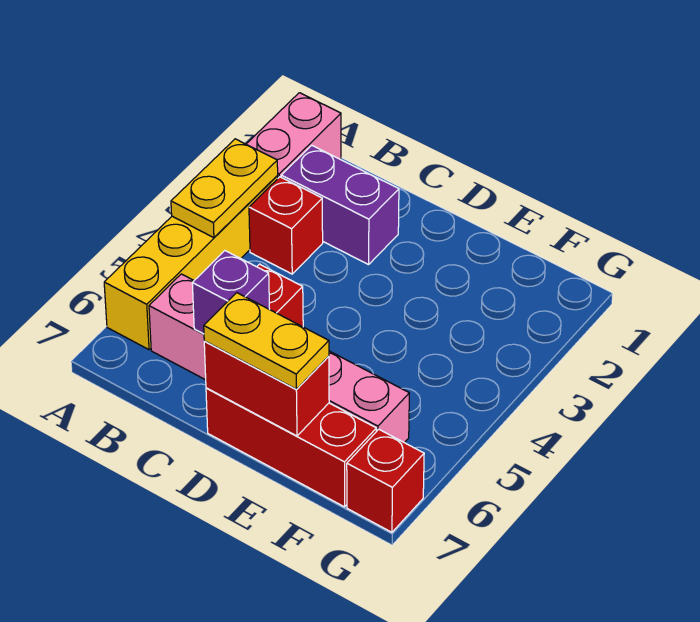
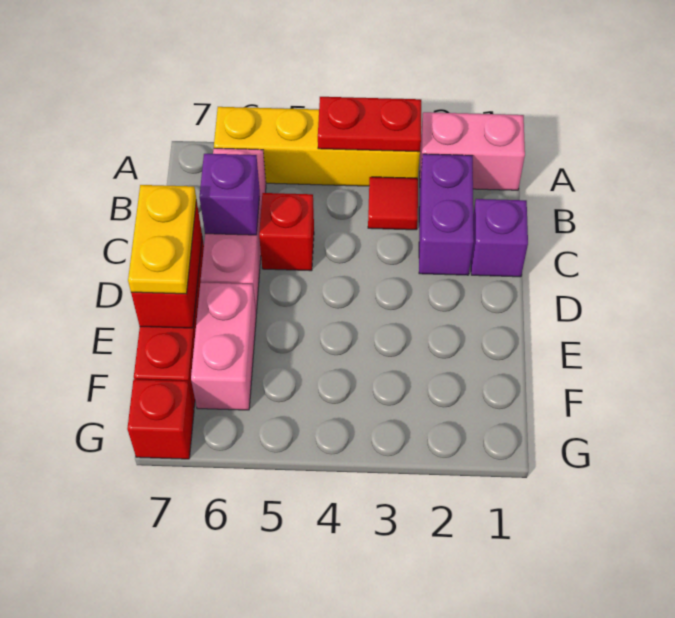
yellow 1x2 plate [171,139,278,238] -> red 1x2 plate [318,97,421,152]
red 1x1 brick [249,177,323,274] -> red 1x1 tile [368,177,418,230]
none -> purple 1x1 brick [471,199,528,277]

